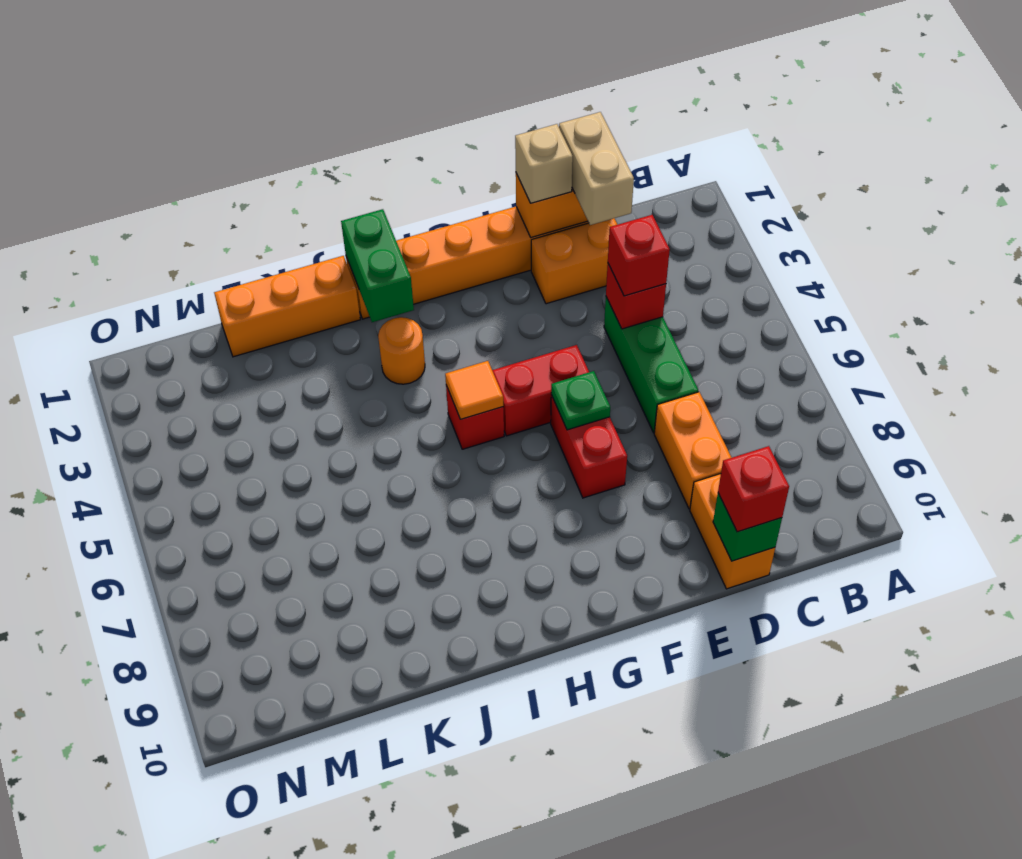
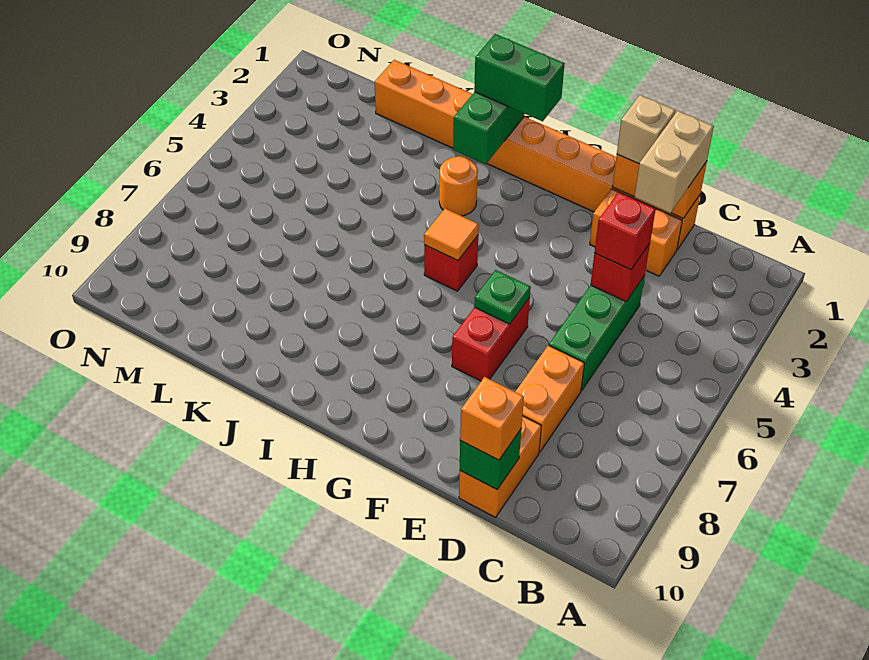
red 1x1 brick [718,446,789,532] -> orange 1x1 brick [460,377,524,460]
red 1x2 brick [492,345,589,436] -> none
none -> green 1x2 brick [474,34,565,121]

